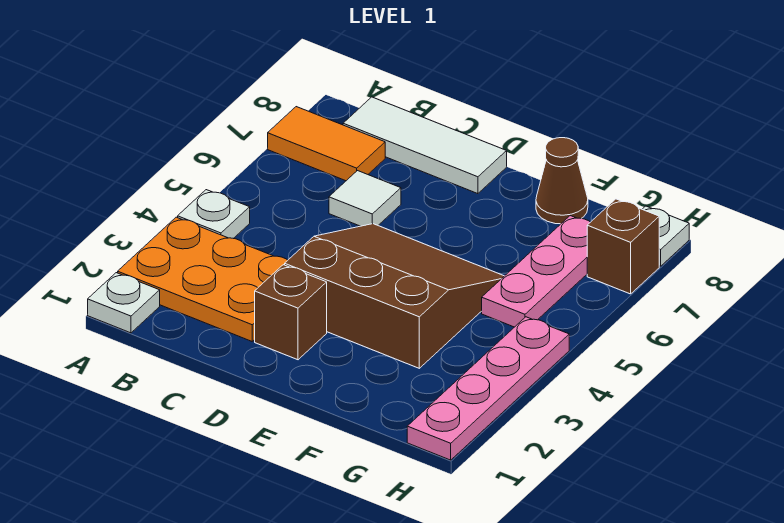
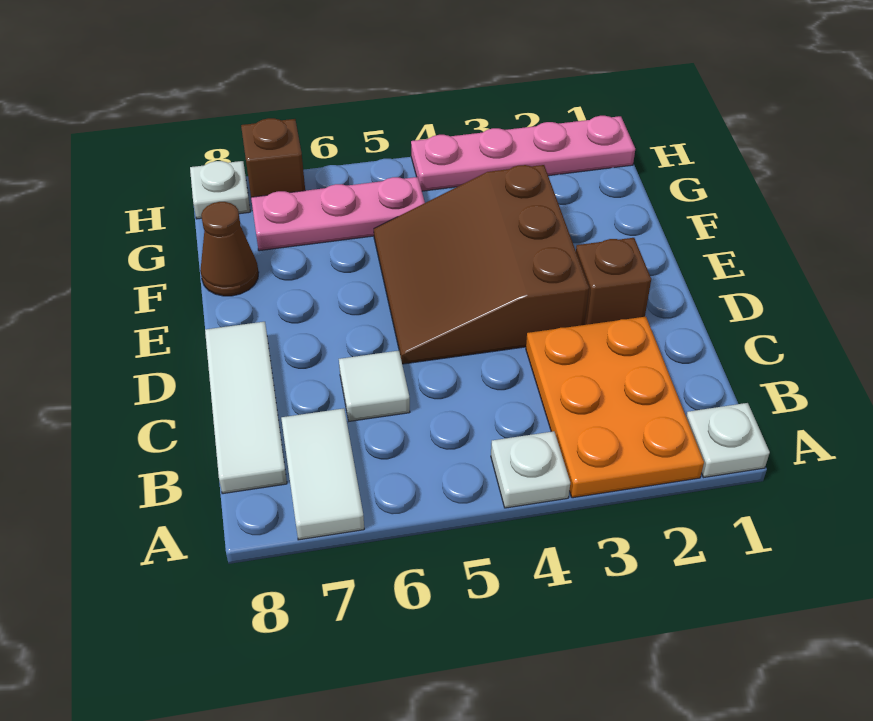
orange 1x2 tile [268,107,385,181] -> white 1x2 tile [281,408,364,540]

